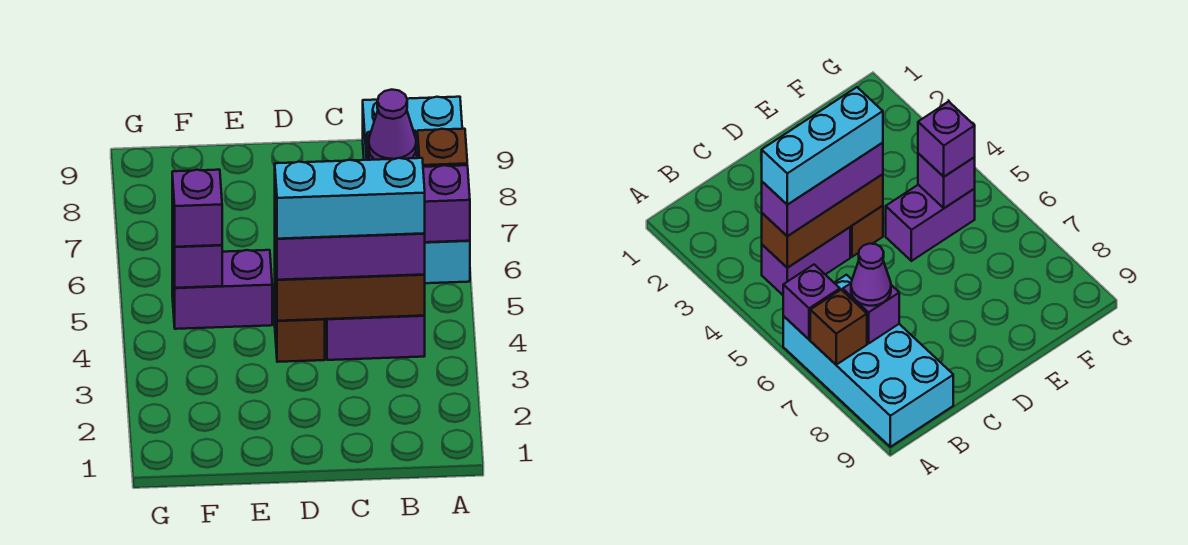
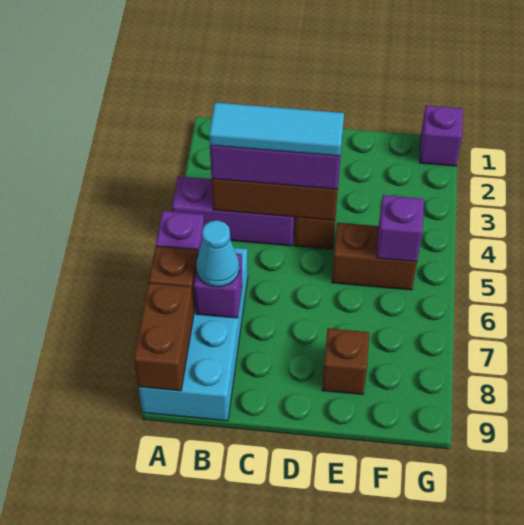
none -> brown 1x2 brick [134,283,194,391]
purple 1x2 brick [325,316,425,360] -> purple 1x3 brick [172,176,296,246]
cyan 1x3 brick [275,158,425,239] -> cyan 1x3 tile [209,103,344,156]
purple 1x1 cone [369,90,416,160] -> cyan 1x1 cone [196,220,239,287]
purple 1x2 brick [172,250,272,329] -> brown 1x2 brick [332,223,417,290]
none -> brown 1x1 brick [322,328,369,395]
purple 1x1 brick [172,170,222,247] -> purple 1x1 brick moved to [420,105,463,166]

